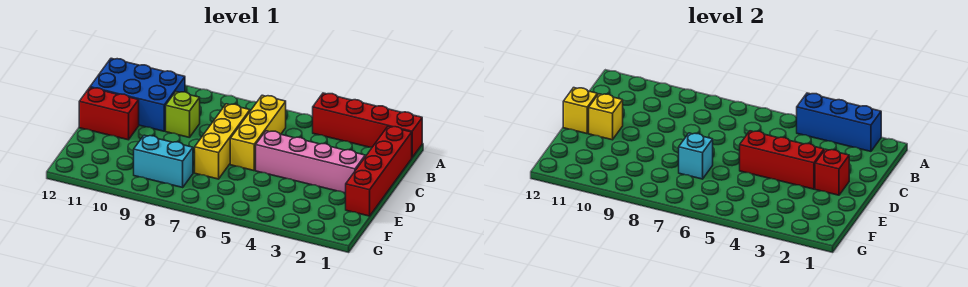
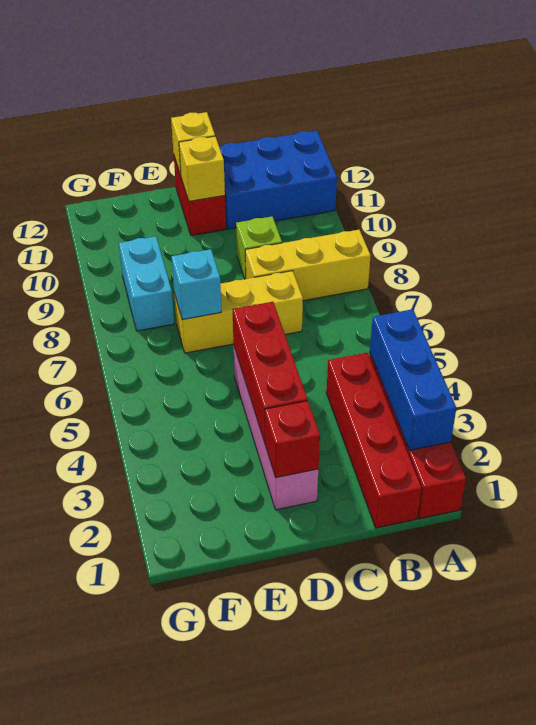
red 1x4 brick [346,126,412,216] -> red 1x4 brick turned to [326,353,422,528]
yellow 1x3 brick [230,95,286,171] -> yellow 1x3 brick moved to [245,230,371,301]
blue 2x3 brick [90,58,185,131] -> blue 2x3 brick turned to [219,130,337,229]

